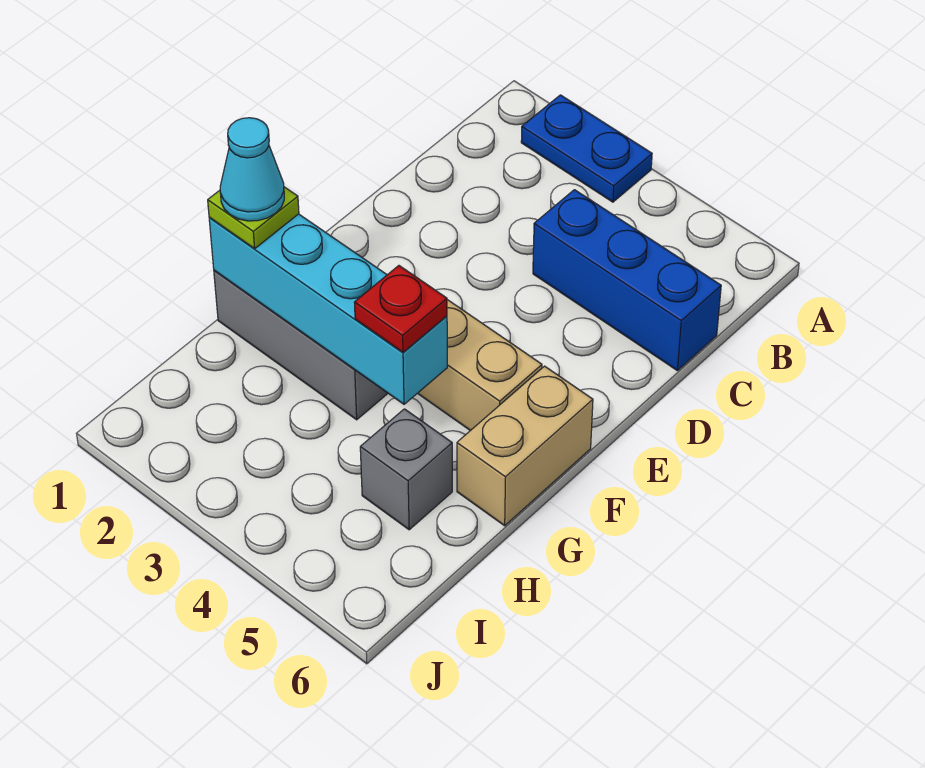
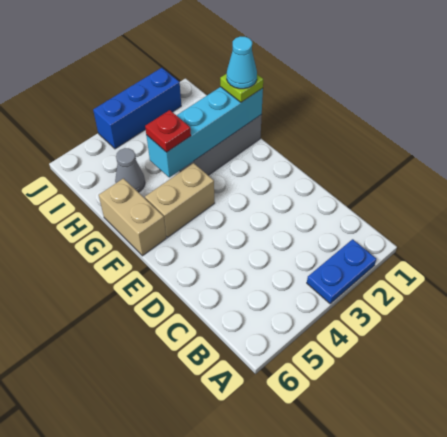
blue 1x3 brick [533,190,721,370] -> blue 1x3 brick moved to [93,68,181,149]
grey 1x1 brick [360,409,452,530] -> grey 1x1 cone [115,148,145,192]

